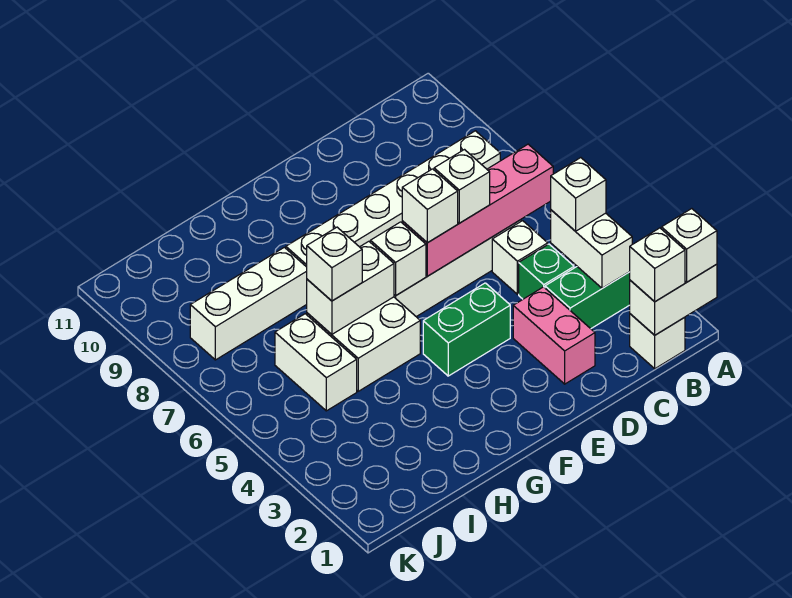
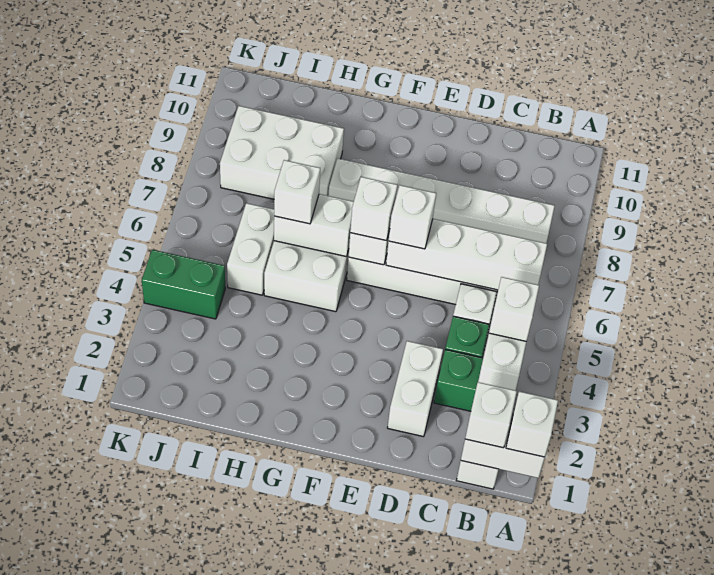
pink 1x4 brick [402,144,553,276] -> white 1x4 brick [386,219,547,290]
pink 1x2 brick [513,287,595,384] -> white 1x2 brick [388,341,443,437]
white 1x1 brick [434,150,490,223] -> white 1x1 brick moved to [350,177,397,241]
green 1x2 brick [423,283,510,376] -> green 1x2 brick moved to [142,250,225,319]
white 1x3 brick [190,247,307,360] -> white 2x3 brick [220,106,344,199]

